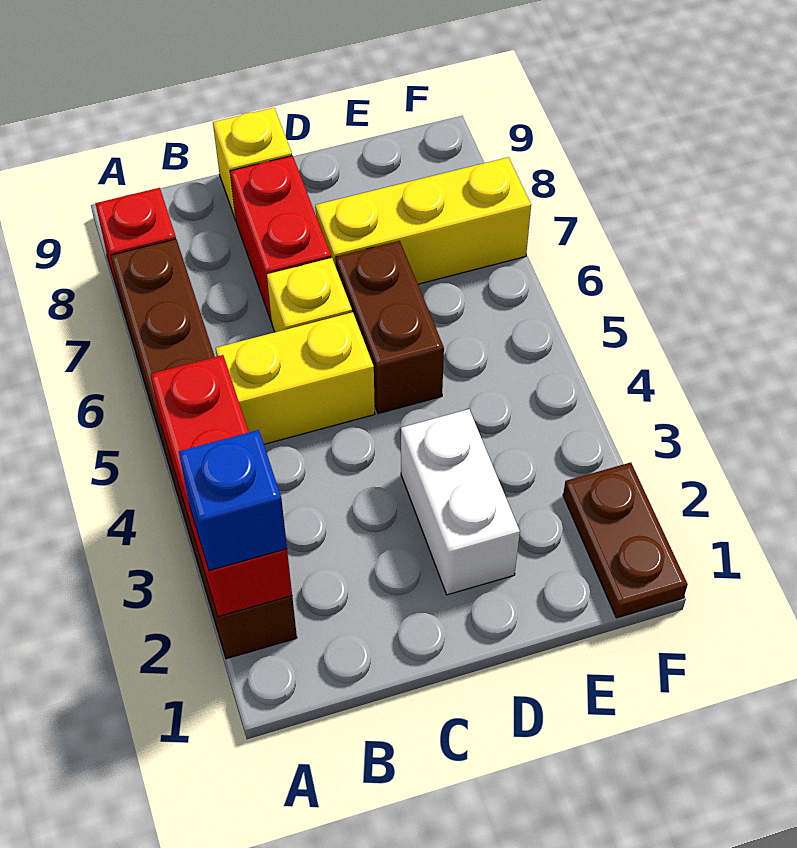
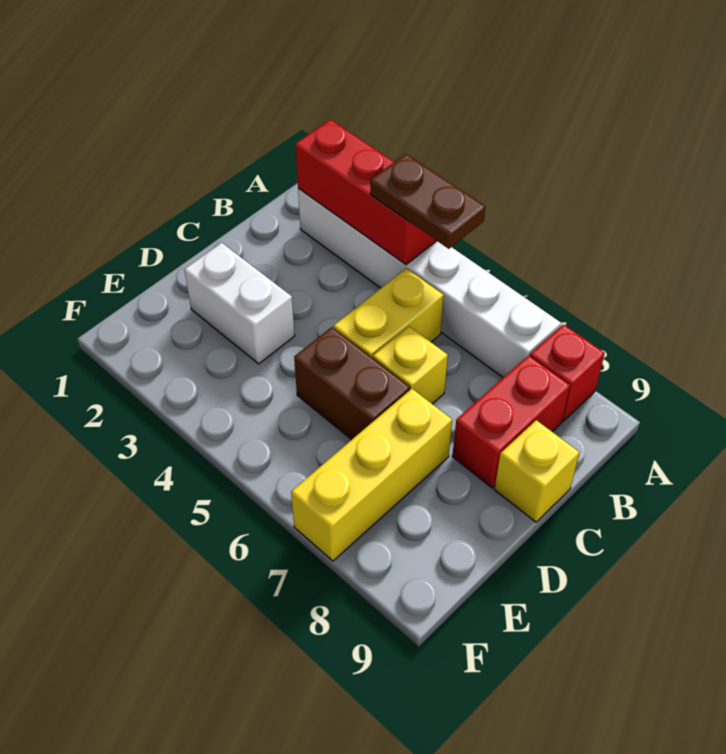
brown 1x6 brick [111,239,297,659] -> white 1x6 brick [298,189,561,377]
blue 1x1 brick [179,430,287,570] -> none
red 1x2 brick [230,156,331,322] -> red 1x2 brick turned to [452,355,570,488]
brown 1x2 plate [563,463,688,618] -> brown 1x2 plate moved to [370,154,485,249]

